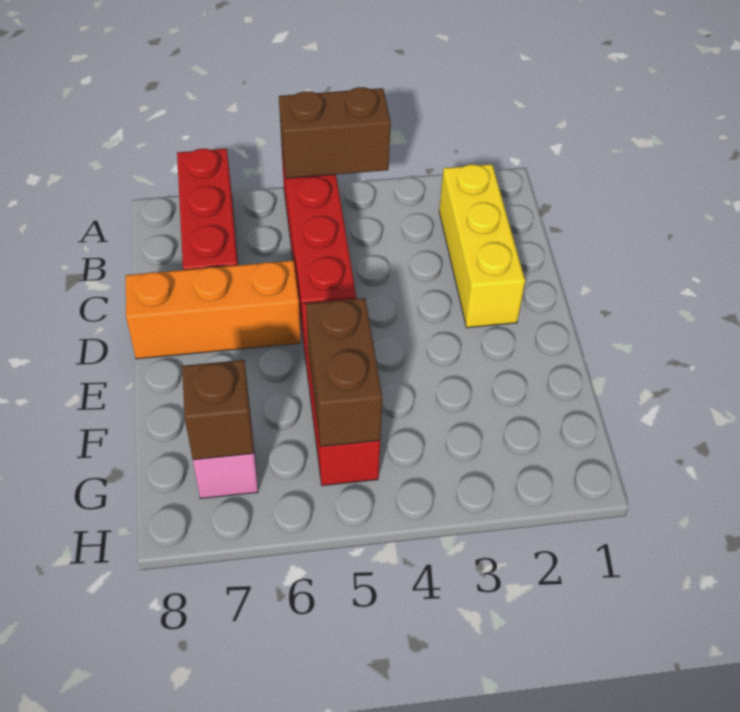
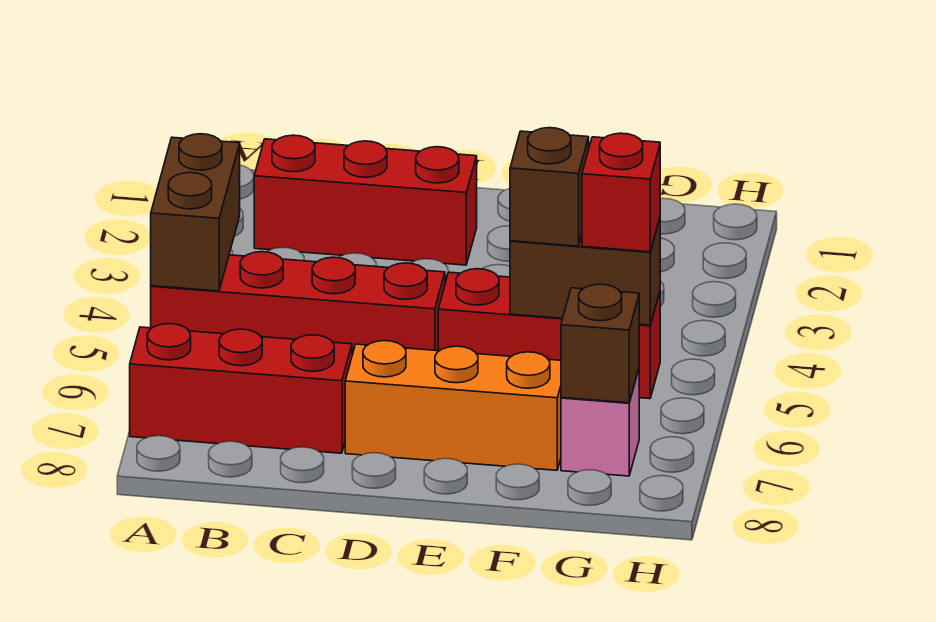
yellow 1x3 brick [439,164,525,328] -> red 1x3 brick [254,135,477,265]
orange 1x3 brick [126,260,301,359] -> orange 1x3 brick turned to [345,341,561,470]
none -> brown 1x1 brick [510,128,589,246]
none -> red 1x1 brick [582,133,660,252]

